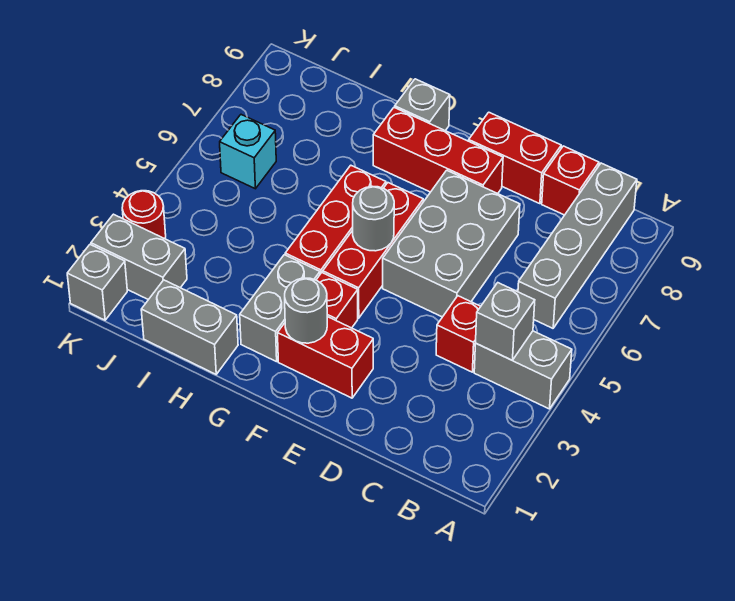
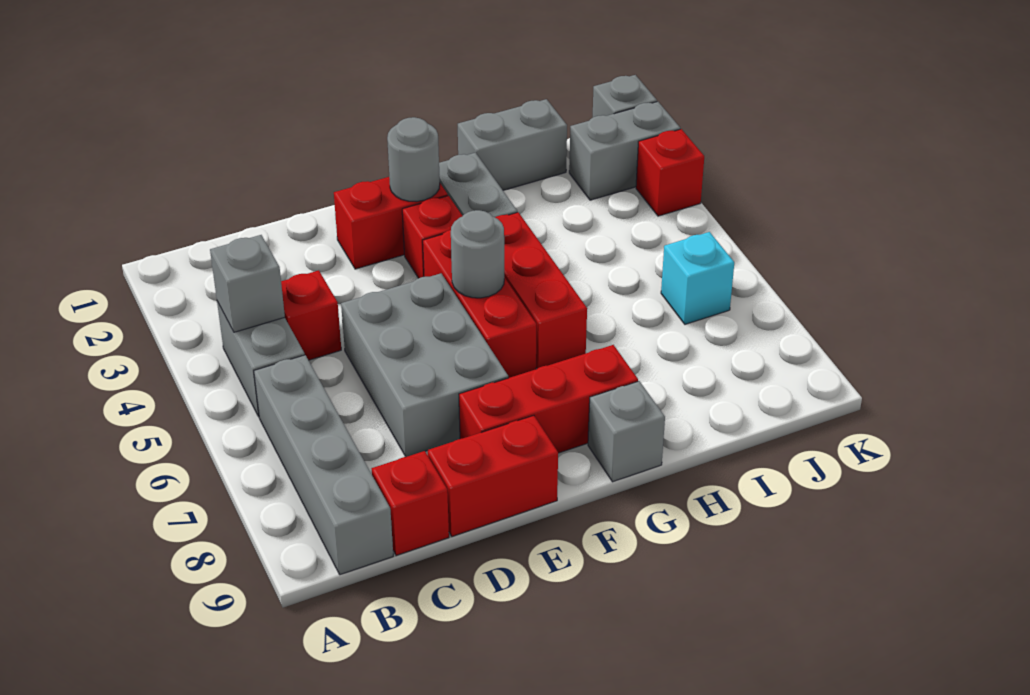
grey 1x2 brick [474,331,572,409] -> grey 1x2 brick turned to [217,301,305,416]
red 1x1 round brick [122,191,166,239] -> red 1x1 brick [636,129,704,216]

